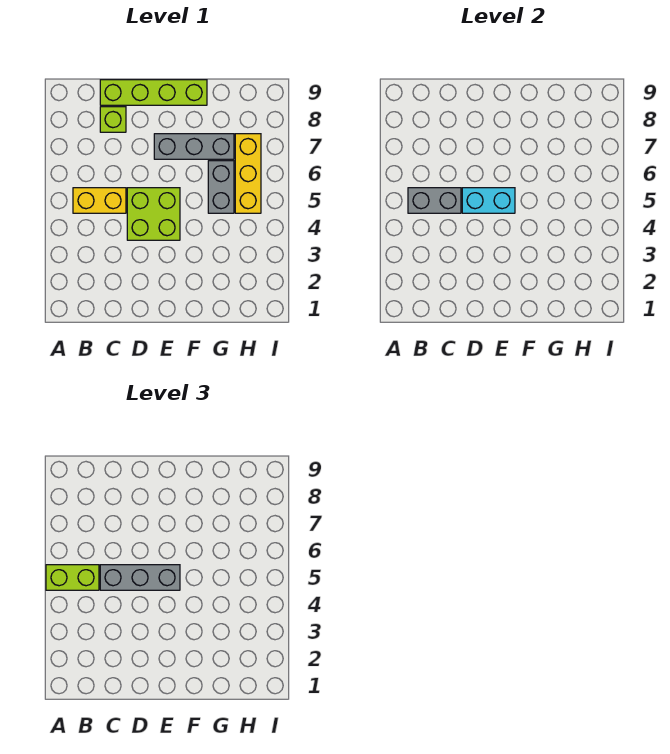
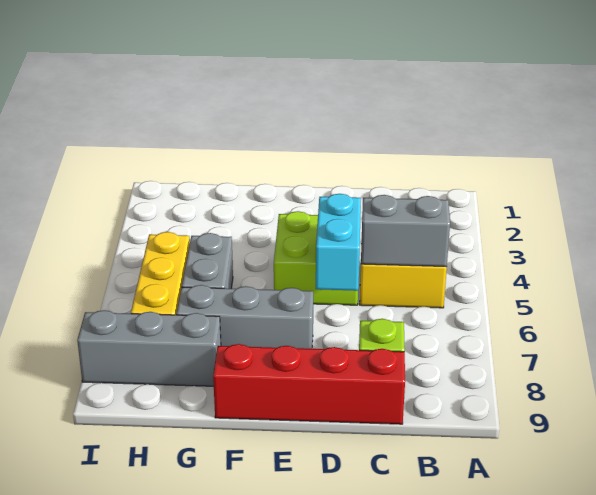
lime 1x2 brick [46,565,99,590] -> none
grey 1x3 brick [100,565,180,590] -> grey 1x3 brick moved to [77,310,221,386]
lime 1x4 brick [100,80,207,105] -> red 1x4 brick [213,344,405,424]
cyan 1x2 brick [462,188,515,213] -> cyan 1x2 brick turned to [316,194,361,291]

